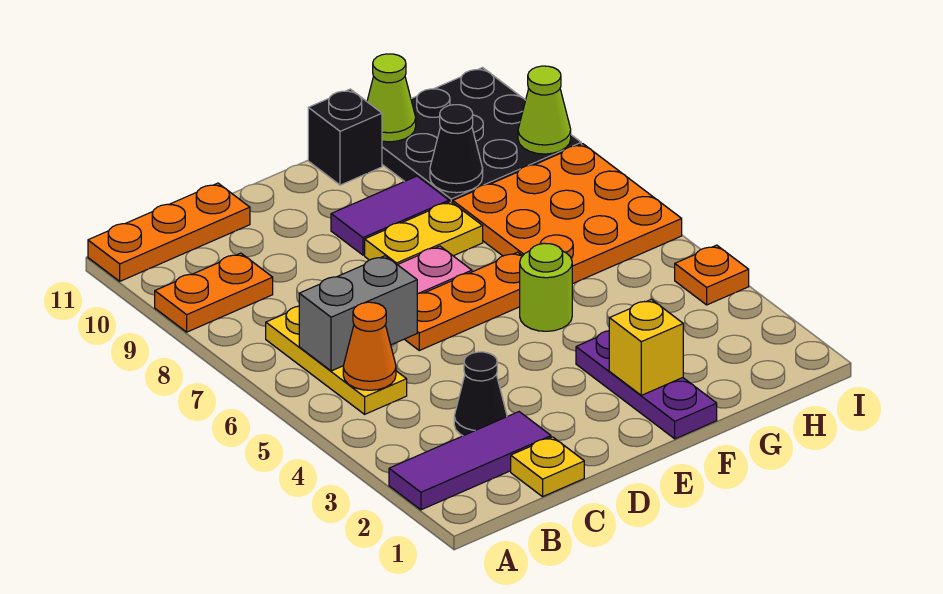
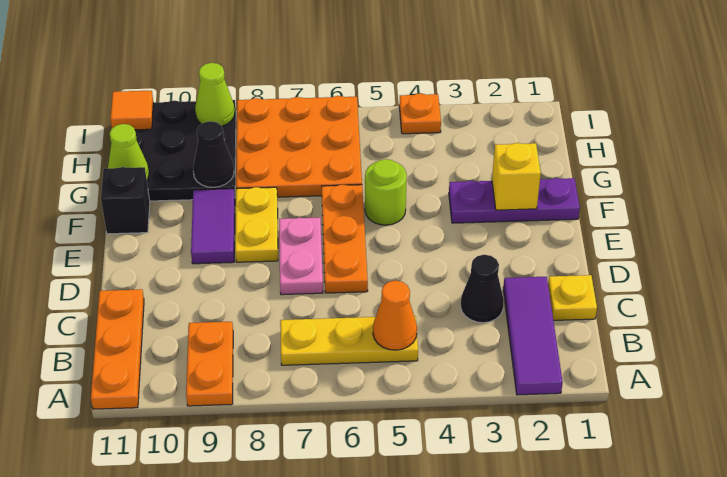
grey 1x2 brick [299,256,417,371] -> none
none -> orange 1x1 tile [110,91,153,130]

